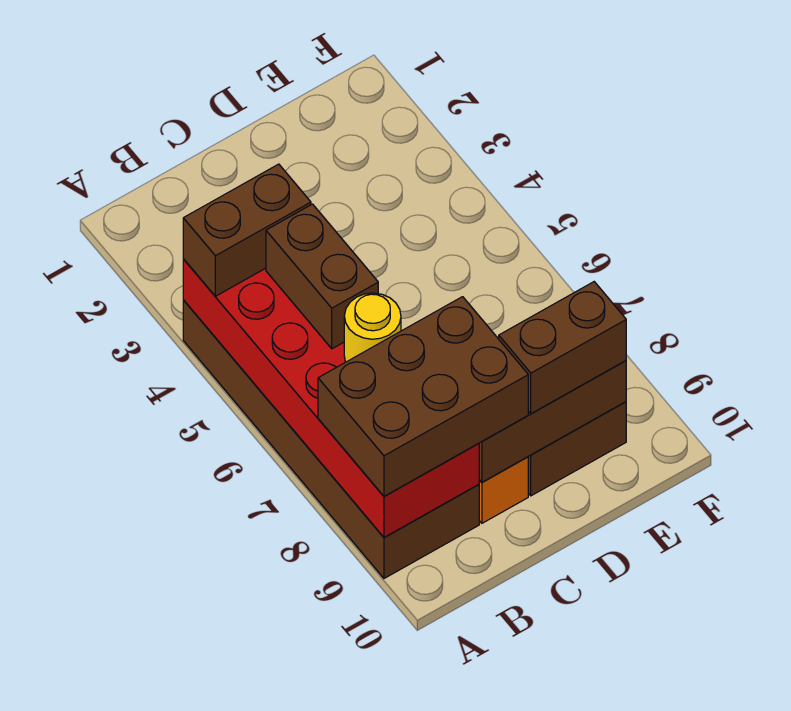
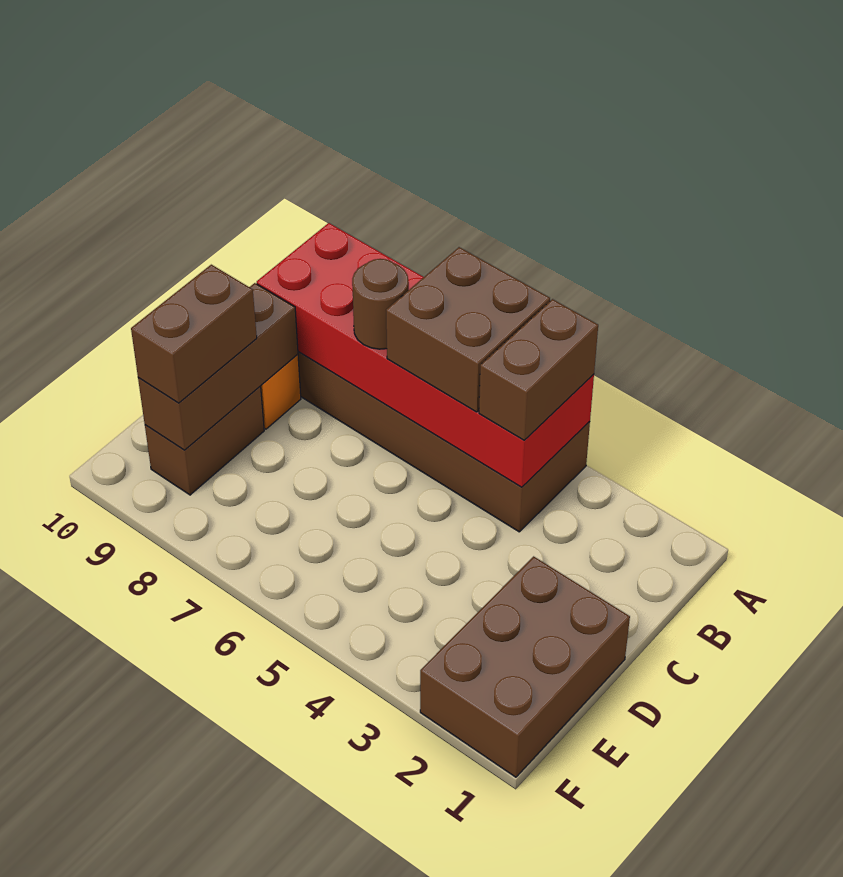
brown 2x3 brick [318,297,528,496] -> brown 2x3 brick moved to [420,556,630,777]
brown 1x2 brick [266,204,378,349] -> brown 2x2 brick [386,247,550,412]
yellow 1x1 round brick [344,293,401,362] -> brown 1x1 round brick [352,259,409,349]

